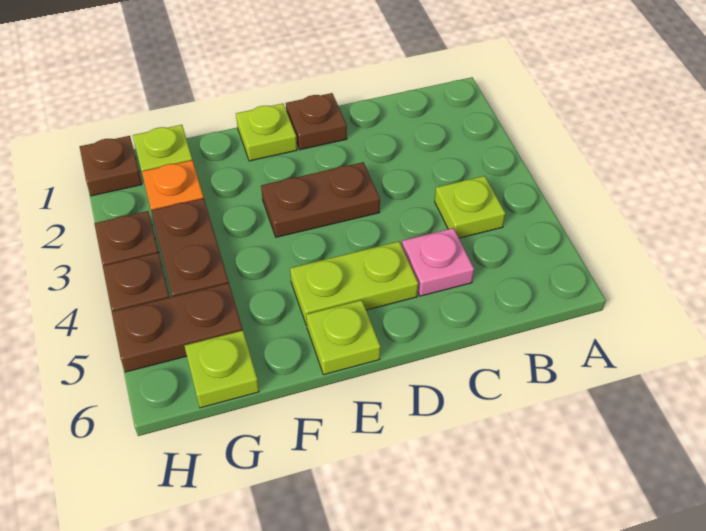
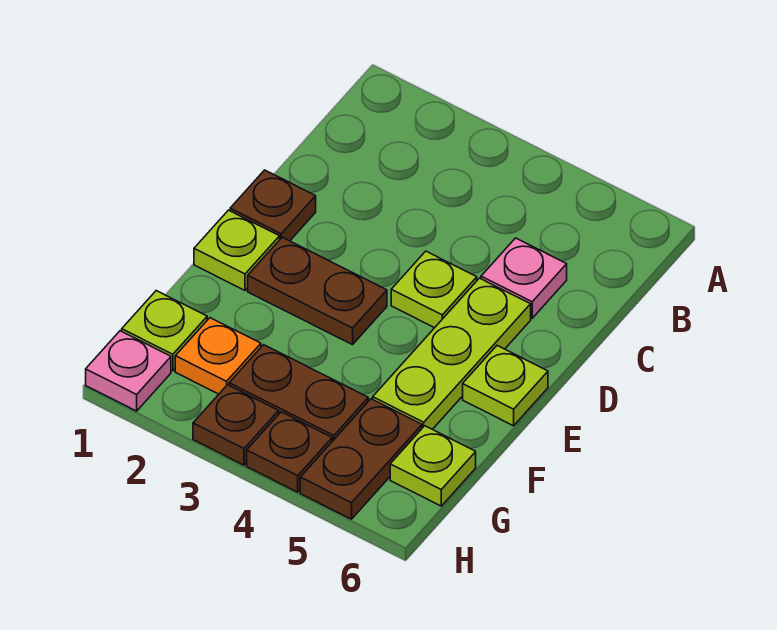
lime 1x1 plate [435,176,505,238] -> lime 1x1 plate moved to [391,251,477,328]
brown 1x2 plate [261,162,380,237] -> brown 1x2 plate turned to [248,237,387,345]
lime 1x2 plate [290,241,418,325] -> lime 1x3 plate [373,278,531,429]
brown 1x1 plate [80,136,142,196] -> pink 1x1 plate [86,331,171,411]

